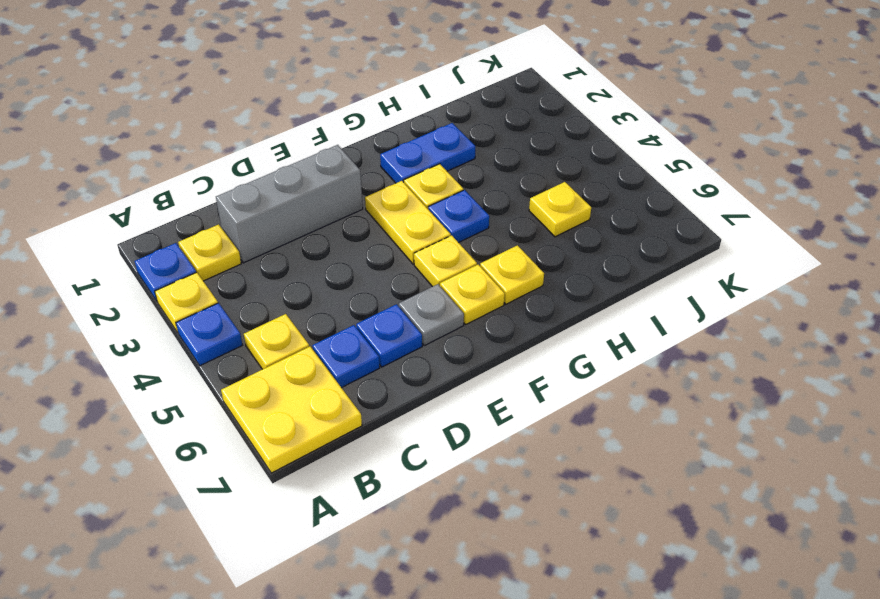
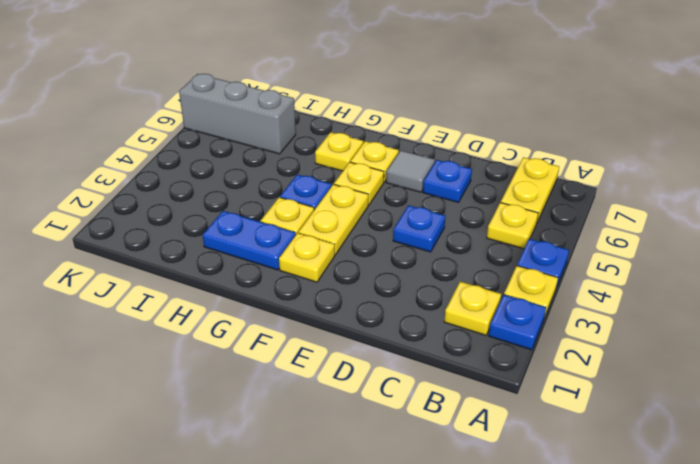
yellow 2x2 plate [221,346,362,473] -> yellow 1x2 plate [501,157,559,222]
grey 1x3 brick [216,145,363,263] -> grey 1x3 brick moved to [179,74,296,154]
blue 1x1 plate [312,325,380,388] -> blue 1x1 plate moved to [393,205,445,252]
grey 1x1 plate [399,284,464,346] -> grey 1x1 tile [386,150,435,192]
yellow 1x1 plate [529,182,591,237] -> yellow 1x1 plate moved to [279,233,335,282]

